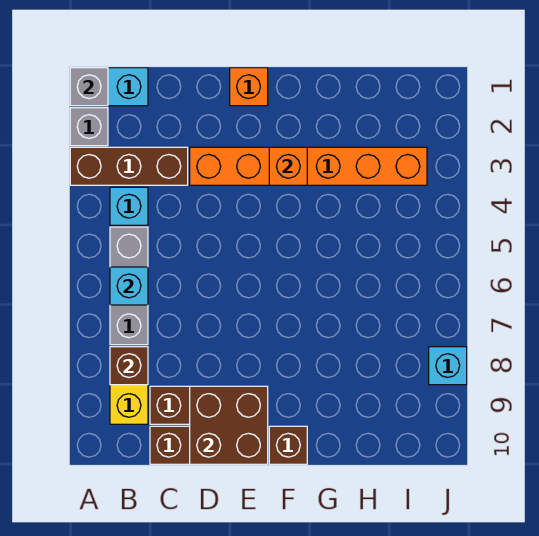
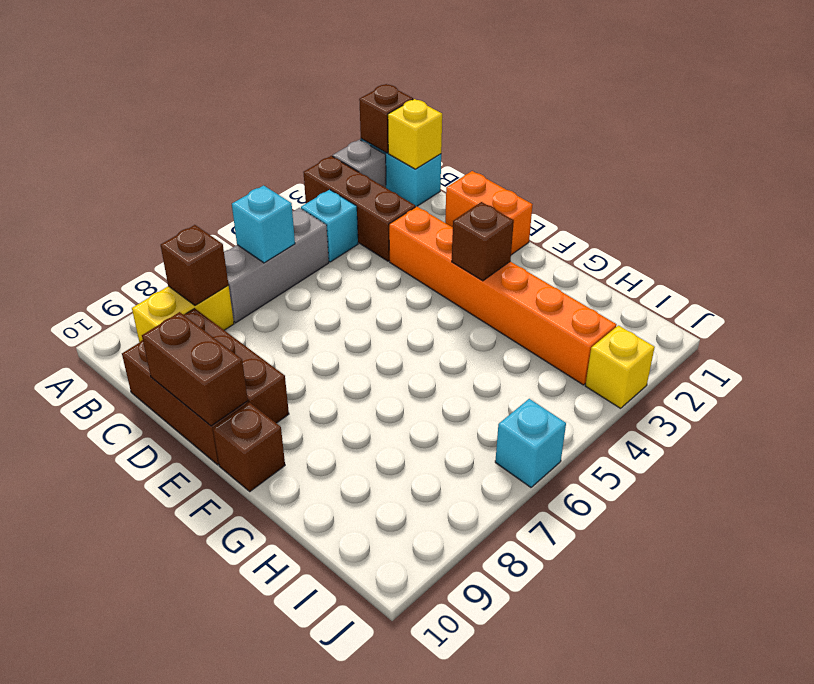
grey 1x1 brick [70,68,108,106] -> brown 1x1 brick [359,84,413,153]
none -> yellow 1x1 brick [388,99,442,169]
brown 2x2 brick [190,386,268,464] -> brown 1x2 brick [142,312,248,426]
orange 1x1 brick [230,68,268,106] -> orange 1x2 brick [445,171,533,255]
orange 1x1 brick [269,147,307,185] -> brown 1x1 brick [452,202,514,281]
none -> yellow 1x1 brick [585,325,655,408]
cyan 1x1 brick [429,347,467,385] -> cyan 1x1 brick moved to [495,399,566,487]

